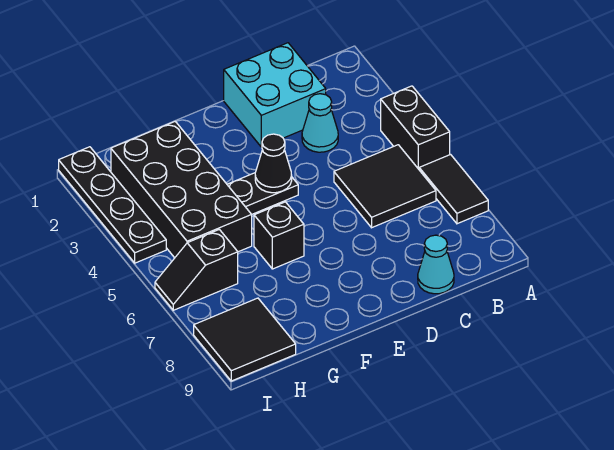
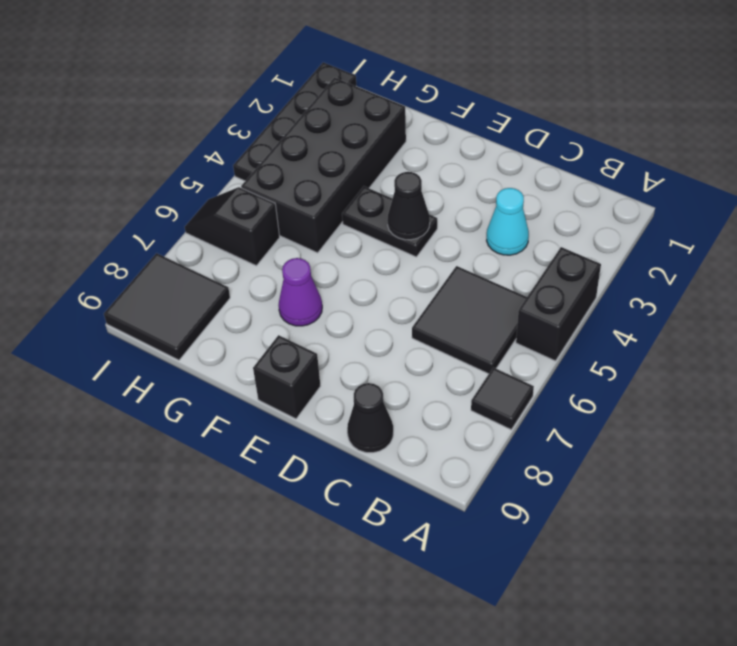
black 1x2 tile [419,155,488,224] -> black 1x1 tile [471,368,534,430]
cyan 2x2 brick [224,43,326,147] -> none
cyan 1x1 cone [418,235,454,294] -> black 1x1 cone [347,383,393,453]
black 1x1 brick [254,202,304,269] -> black 1x1 brick moved to [253,335,320,419]
none -> purple 1x1 cone [279,258,322,326]

